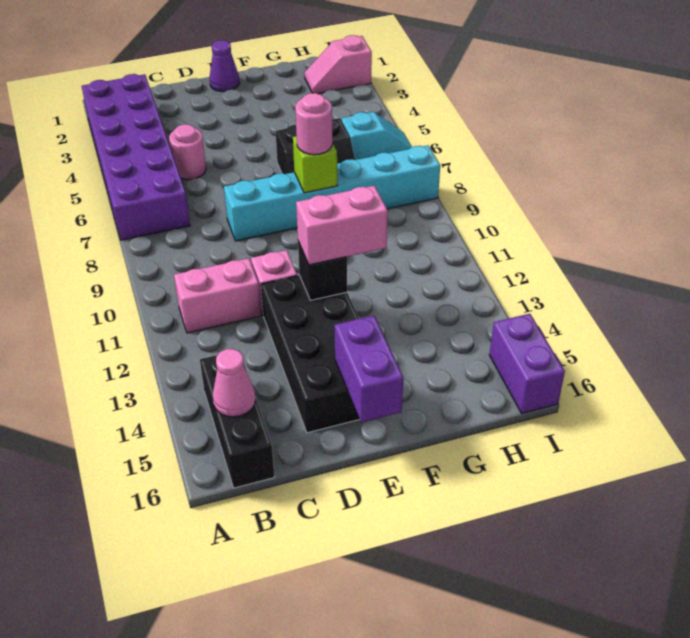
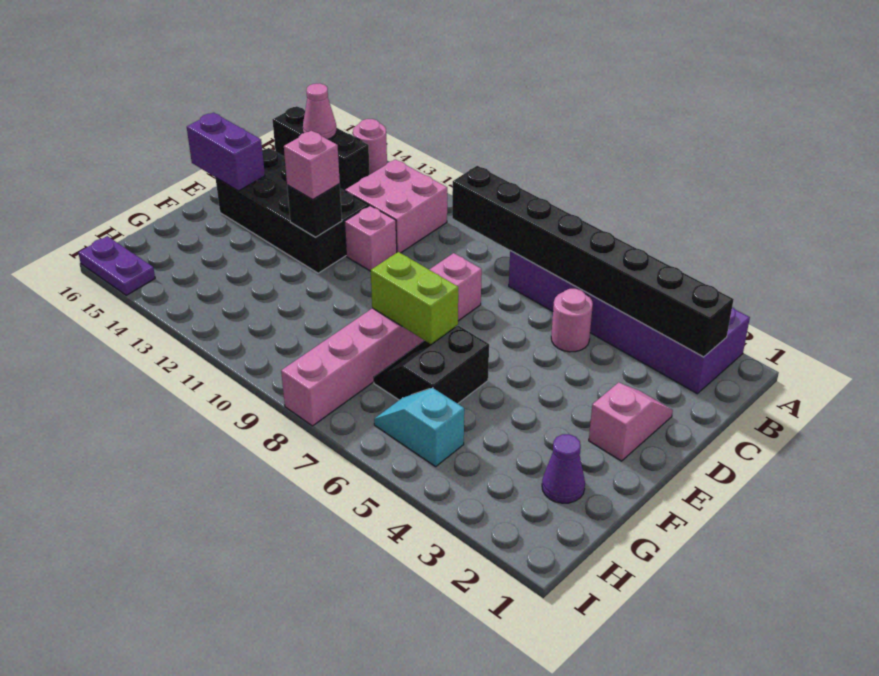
none -> black 1x8 brick [452,166,734,357]
pink 1x2 brick [174,258,261,333] -> pink 2x2 brick [345,159,447,253]
cyan 1x6 brick [224,145,440,241] -> pink 1x6 brick [281,253,482,426]
purple 1x1 cone [209,40,239,92] -> purple 1x1 cone moved to [542,434,585,503]
pink 1x2 brick [296,186,388,265] -> pink 1x1 brick [284,131,340,200]
lime 1x1 brick [293,136,338,193] -> lime 1x2 brick [371,252,458,344]
pink 1x1 round brick [295,93,333,155] -> pink 1x1 round brick moved to [353,119,387,174]
pink 1x2 slope [304,35,372,94] -> pink 1x2 slope moved to [589,382,673,461]
cyan 1x2 slope [342,112,412,160] -> cyan 1x2 slope turned to [374,388,464,467]
purple 1x2 brick [489,314,565,413] -> purple 1x2 plate [78,236,155,295]

